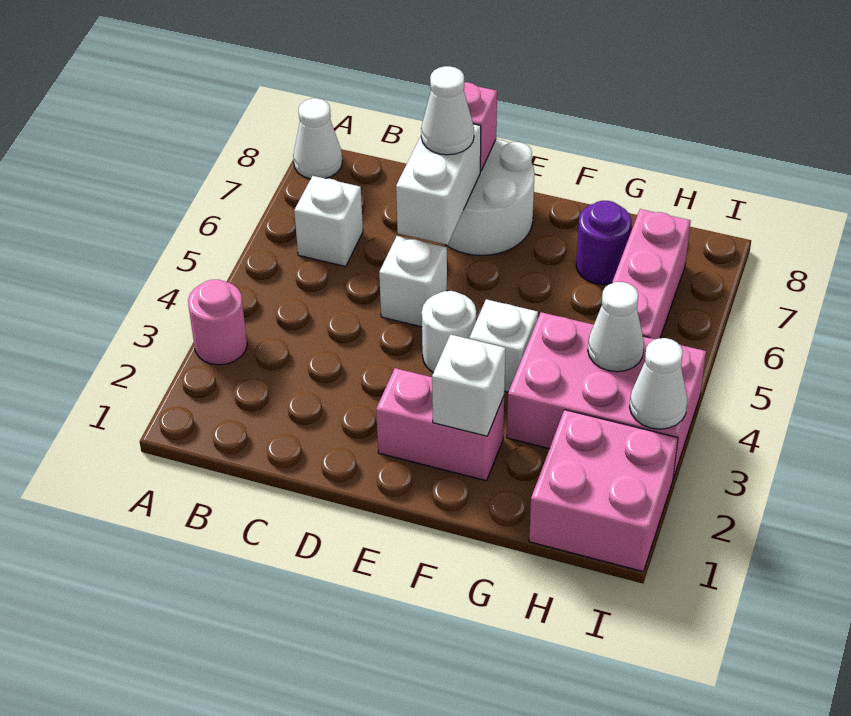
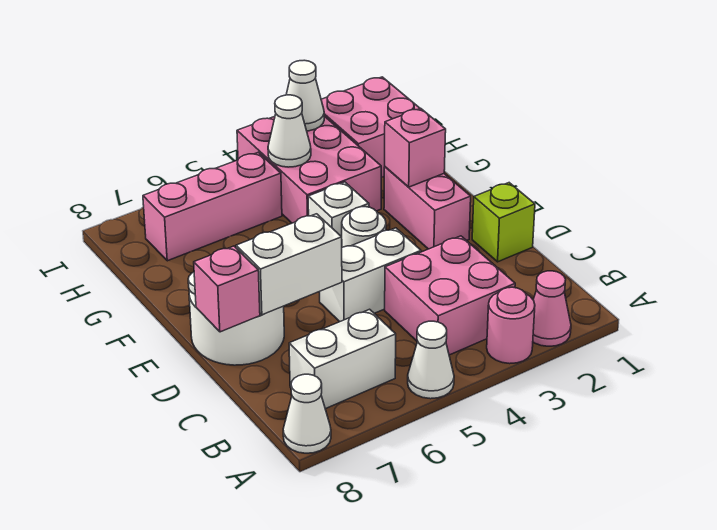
none -> pink 1x1 cone [533,271,571,346]
none -> pink 2x2 brick [385,236,515,355]
white 1x1 brick [294,176,363,267] -> white 1x2 brick [289,309,396,409]
none -> lime 1x1 brick [472,183,535,262]
white 1x1 brick [379,236,447,327] -> white 1x2 brick [320,228,421,322]
white 1x1 cone [421,66,474,155] -> white 1x1 cone moved to [408,321,454,399]
white 1x1 brick [432,335,505,436] -> pink 1x1 brick [385,108,446,187]
purple 1x1 round brick [576,201,631,284] -> none

